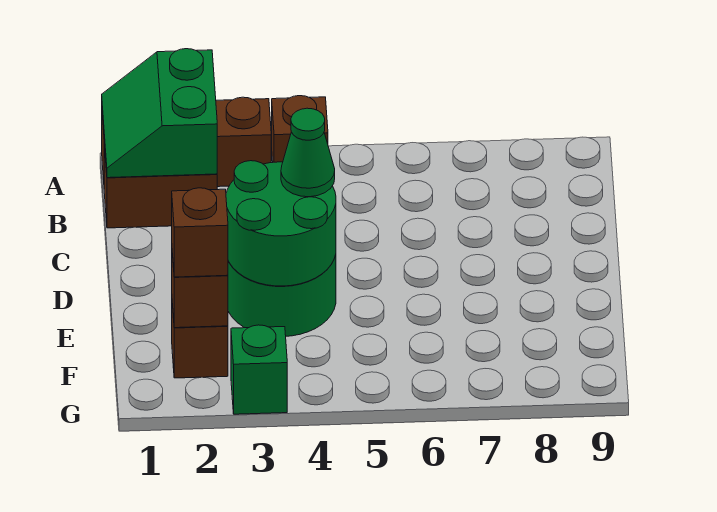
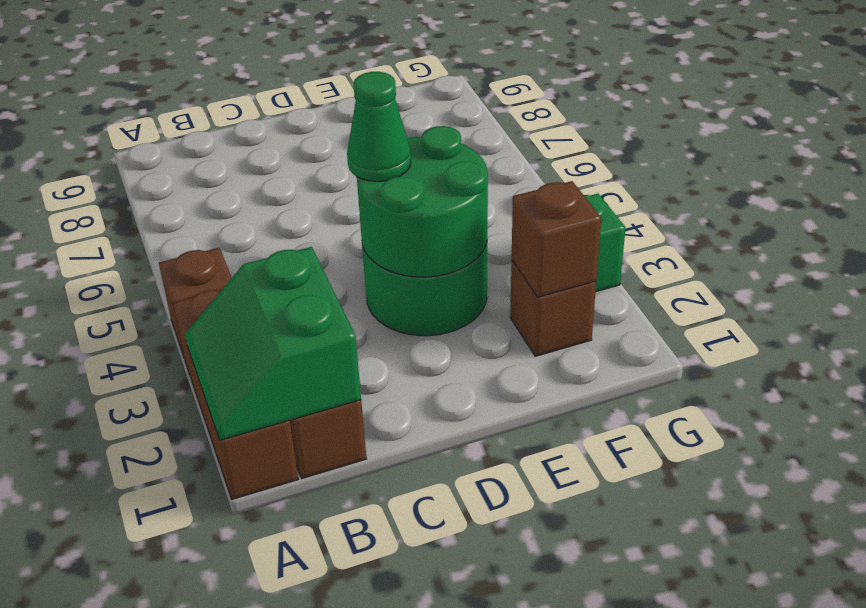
green 2x2 slope [102,49,217,178] -> green 2x2 slope turned to [185,247,361,440]
brown 1x1 brick [172,188,228,277] -> none

